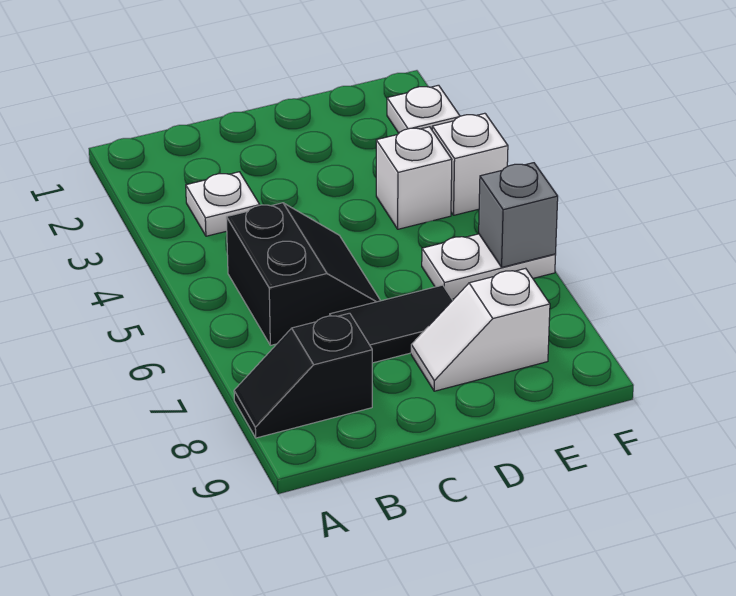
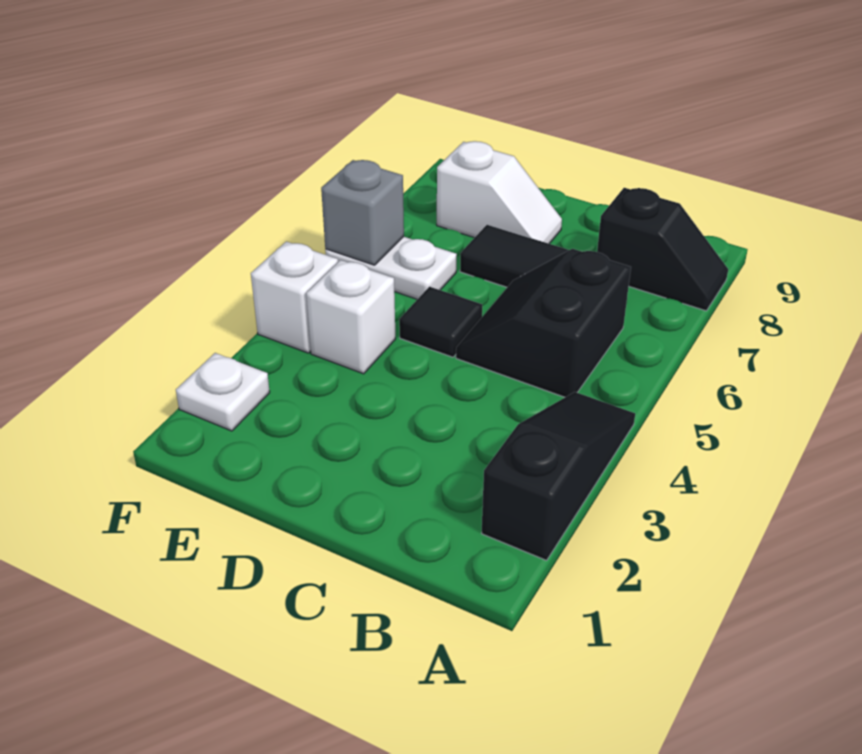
none -> black 1x3 slope [482,392,635,560]
white 1x1 plate [186,172,259,236] -> none
none -> black 1x1 tile [399,287,482,357]

